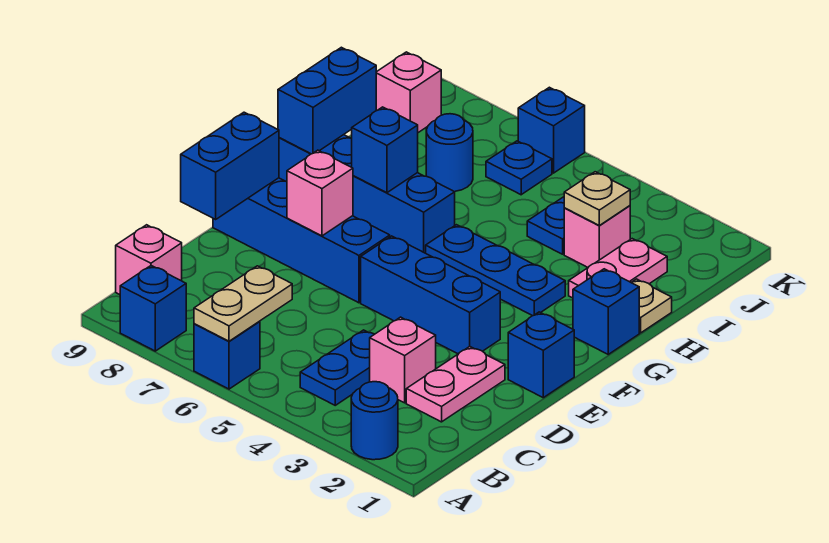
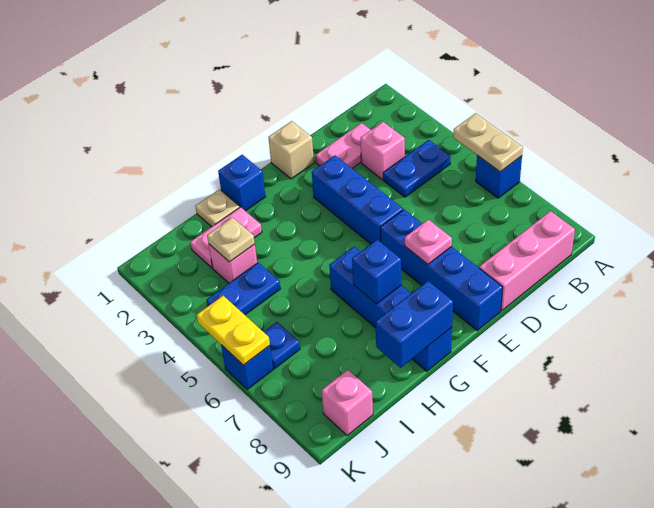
blue 1x1 round brick [351,382,398,460] -> none
tan 1x2 plate [194,266,292,341] -> tan 1x2 plate turned to [453,113,523,172]
blue 1x1 brick [120,266,186,351] -> none
pink 1x1 brick [116,225,182,295] -> pink 1x3 brick [479,211,575,311]
blue 1x2 brick [181,112,279,219] -> none
blue 1x1 brick [508,312,574,398] -> tan 1x1 brick [268,121,314,179]
pink 1x1 brick [287,150,353,236] -> pink 1x1 plate [405,220,452,264]
blue 1x3 plate [426,225,565,316] -> none
blue 1x1 round brick [426,114,473,192] -> none
none -> yellow 1x2 plate [197,296,270,365]

